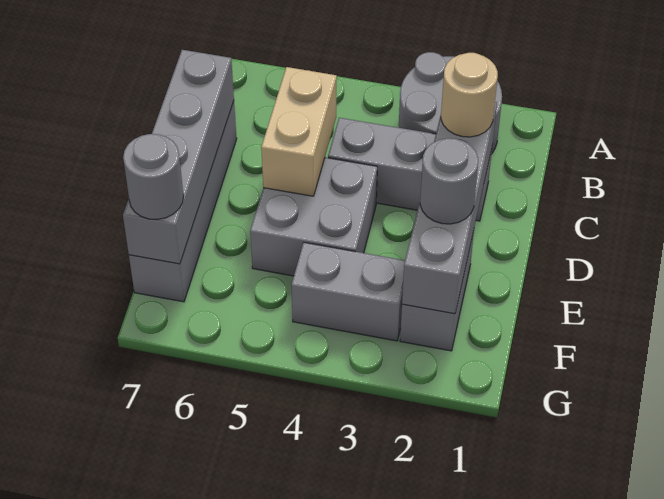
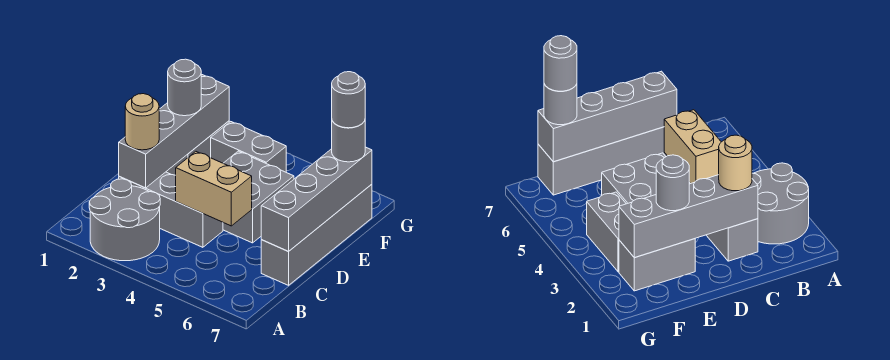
tan 1x2 brick [261,67,337,196] -> tan 1x2 brick turned to [176,152,252,226]
none -> grey 1x1 round brick [332,72,365,128]

